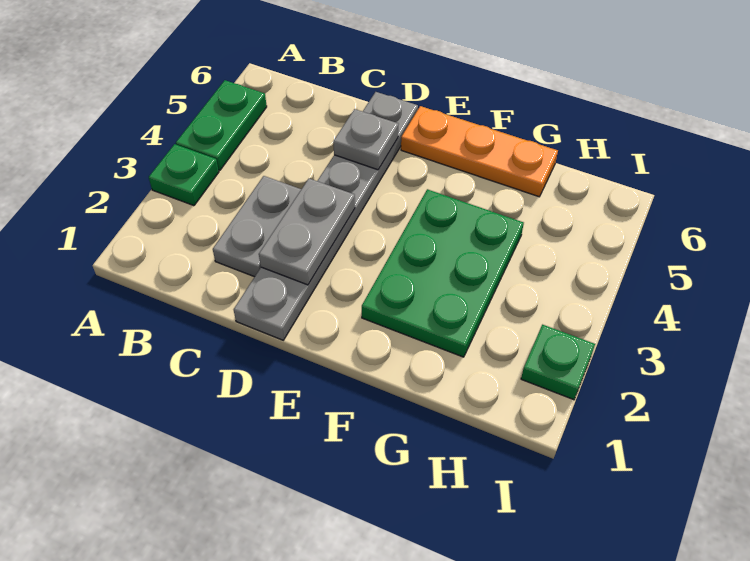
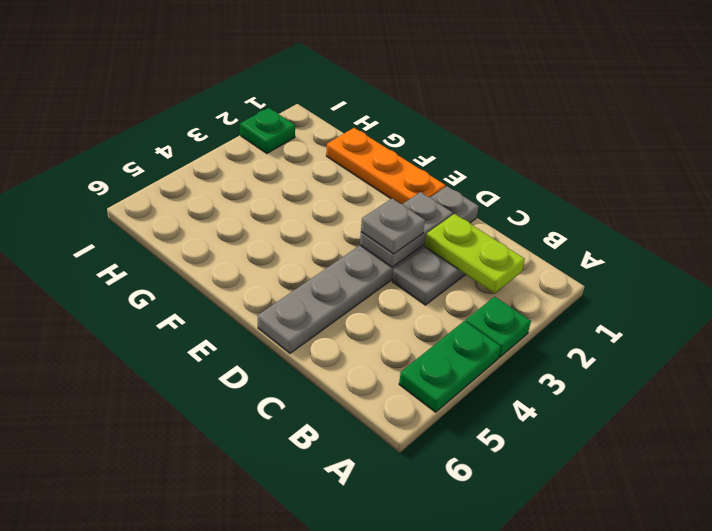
none -> lime 1x2 plate [424,214,525,294]
grey 1x1 plate [333,109,399,170] -> grey 1x1 plate moved to [361,198,425,254]
orange 1x3 plate [401,106,558,197] -> orange 1x3 plate moved to [326,128,445,204]
green 2x3 plate [362,189,524,357] -> none

